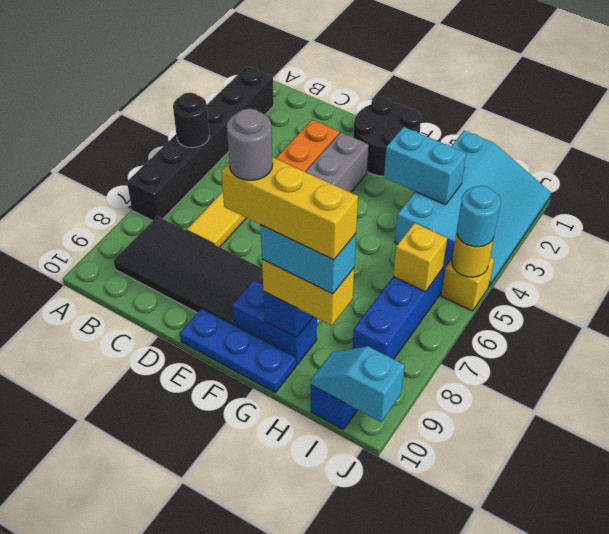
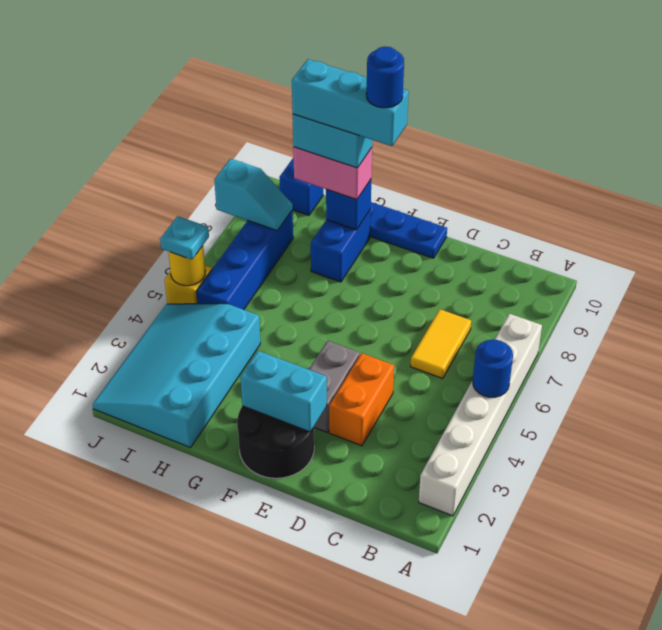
black 1x6 brick [127,66,274,221] -> white 1x6 brick [419,314,542,516]
black 1x1 round brick [173,93,209,148] -> blue 1x1 round brick [473,340,513,397]
black 2x4 tile [114,216,263,325] -> none
blue 1x2 brick [232,280,317,365] -> blue 1x2 brick turned to [311,209,371,282]
yellow 1x3 brick [221,157,358,260] -> cyan 1x3 brick [292,59,409,146]
grey 1x1 round brick [227,108,273,180] -> blue 1x1 round brick [366,47,404,108]
cyan 1x2 brick [384,127,466,205] -> cyan 1x2 brick moved to [240,351,327,432]
yellow 1x2 brick [262,259,354,326] -> pink 1x2 brick [293,147,372,200]
yellow 1x1 brick [393,223,447,292] -> none
cyan 1x2 slope [311,346,405,422] -> cyan 1x2 slope moved to [214,159,292,230]
cyan 1x1 round brick [457,186,501,247] -> cyan 1x1 plate [160,216,209,260]

